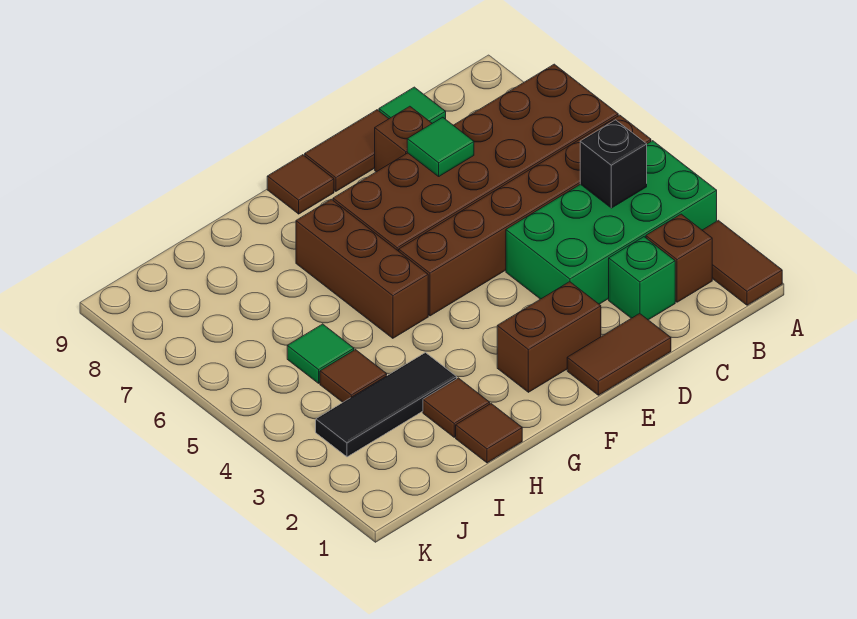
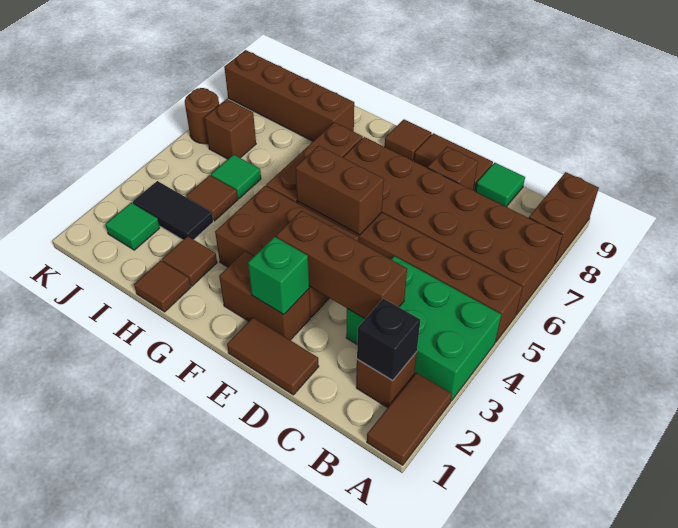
green 2x4 brick [506,141,717,304] -> green 2x3 brick [346,256,501,401]
none -> brown 1x2 brick [529,172,599,263]
black 1x1 brick [580,120,647,208] -> black 1x1 brick moved to [357,299,420,381]
green 1x1 brick [609,237,675,320] -> green 1x1 brick moved to [248,237,309,315]
none -> brown 1x3 brick [276,211,407,319]
green 1x1 tile [407,117,474,176] -> green 1x1 tile moved to [105,203,160,250]
none -> brown 2x3 brick [215,186,359,317]
none -> brown 1x2 brick [295,146,384,235]
black 1x3 tile [316,353,457,457] -> black 1x2 tile [133,181,213,240]
none -> brown 1x4 brick [224,50,354,141]
none -> brown 1x1 brick [205,99,256,159]
none -> brown 1x1 round brick [185,88,219,144]

